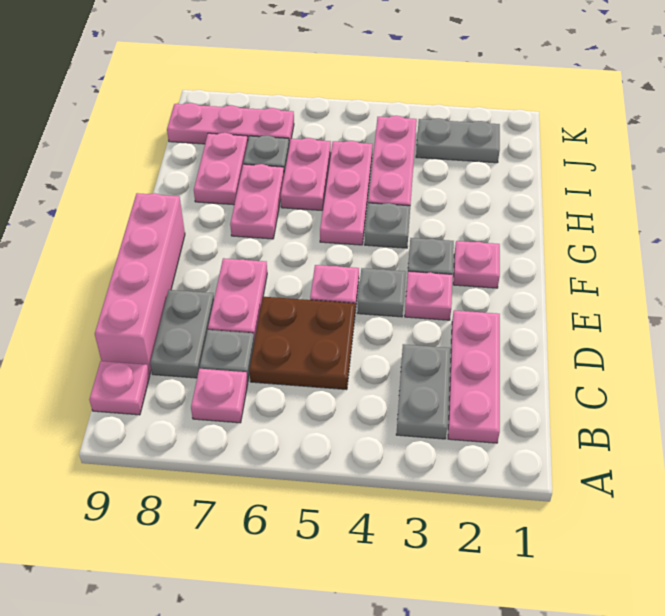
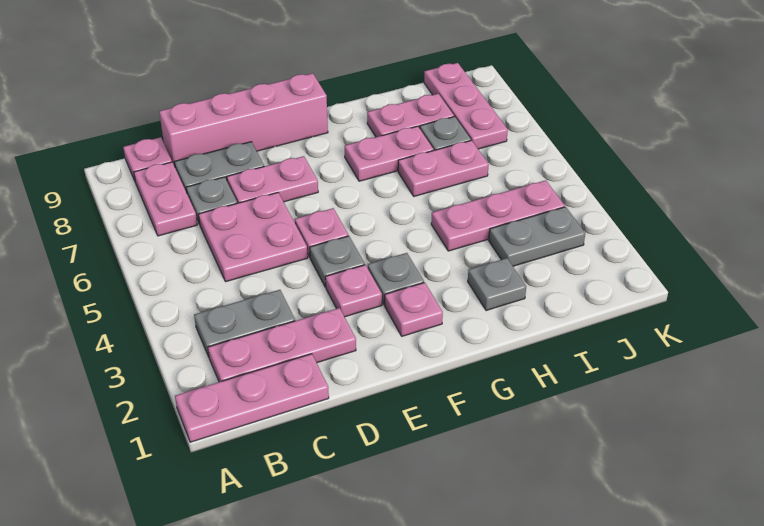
pink 1x1 plate [191,369,248,423] -> pink 1x2 plate [134,162,197,236]
brown 2x2 plate [249,297,355,390] -> pink 2x2 plate [198,193,308,282]
grey 1x1 plate [365,203,410,248] -> grey 1x1 plate moved to [468,258,526,311]
pink 1x3 plate [320,141,373,245] -> pink 1x3 plate moved to [175,354,329,442]
grey 1x2 plate [416,118,500,163] -> grey 1x2 plate turned to [489,207,585,266]

